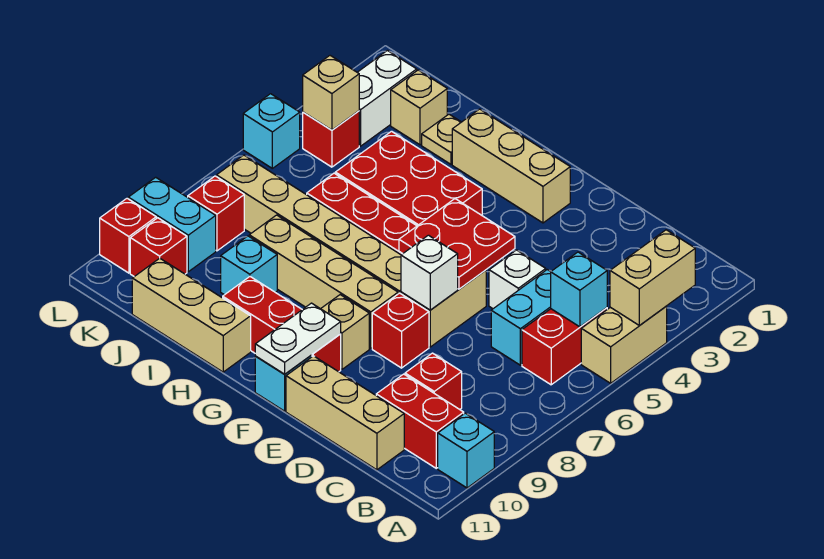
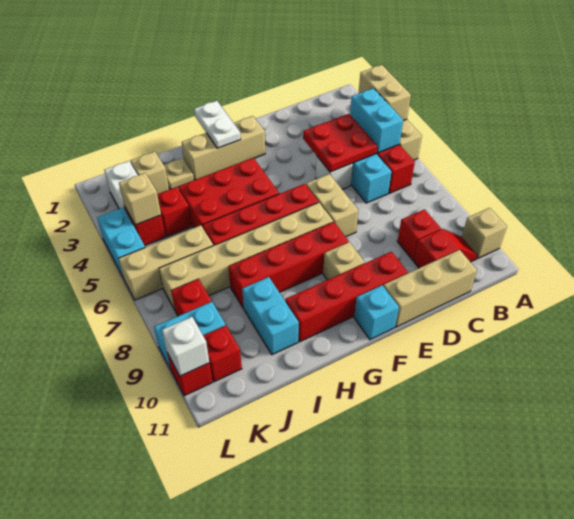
cyan 1x1 brick [438,413,494,488] -> tan 1x1 brick [462,208,507,258]
cyan 1x1 brick [551,252,607,327] -> cyan 1x2 brick [350,88,403,153]
red 1x2 brick [376,374,464,468] -> red 1x2 slope [414,229,477,268]
red 2x2 plate [399,199,515,289] -> red 2x2 plate moved to [303,114,377,172]
white 1x1 brick [401,235,458,310] -> white 1x1 brick moved to [162,317,209,376]
red 1x1 brick [372,293,429,368] -> red 1x1 brick moved to [157,187,192,237]
tan 1x4 brick [249,215,398,348] -> red 1x4 brick [229,222,349,308]
red 1x3 brick [223,277,341,372] -> red 1x4 brick [285,252,408,342]
white 1x2 plate [255,303,341,374] -> white 1x2 plate moved to [194,101,241,148]
tan 1x3 brick [132,258,251,372] -> tan 1x3 brick moved to [118,225,213,300]
cyan 1x1 brick [221,236,277,295] -> cyan 1x2 brick [242,277,299,355]
cyan 1x1 brick [243,94,300,168] -> cyan 1x2 brick [97,208,145,278]

